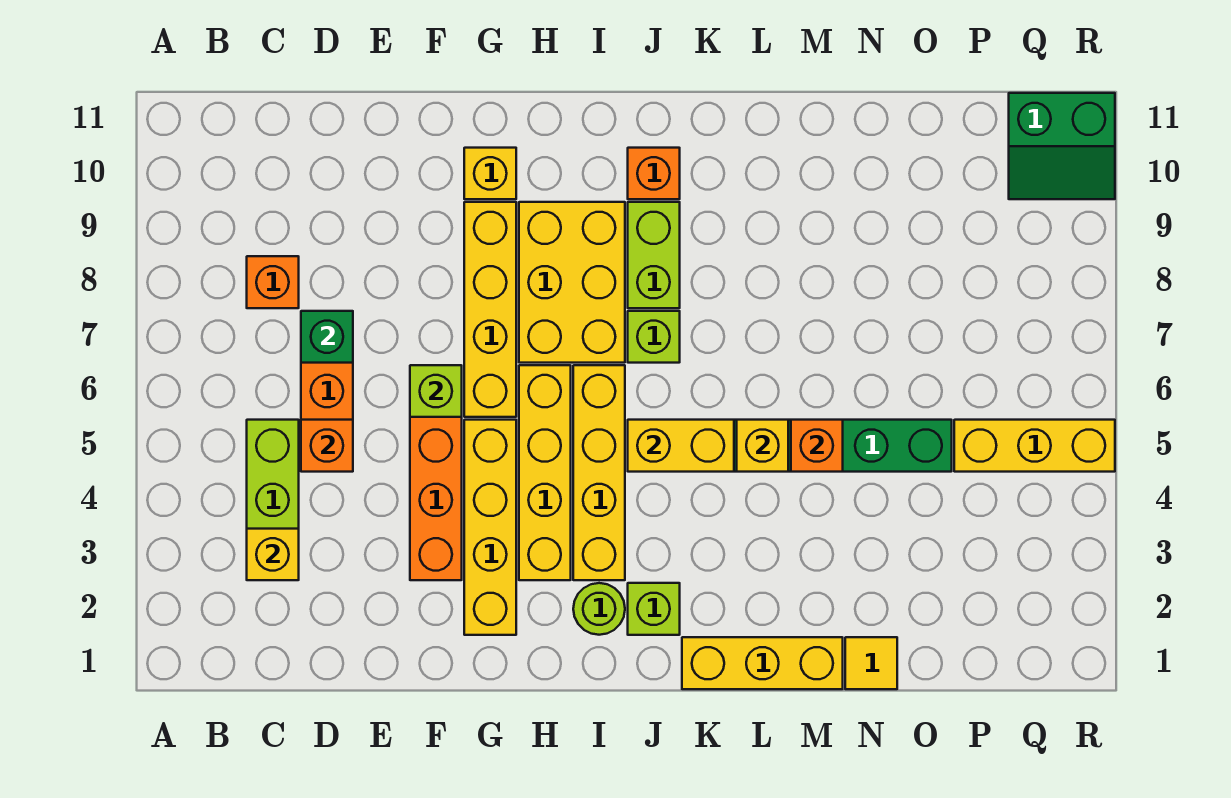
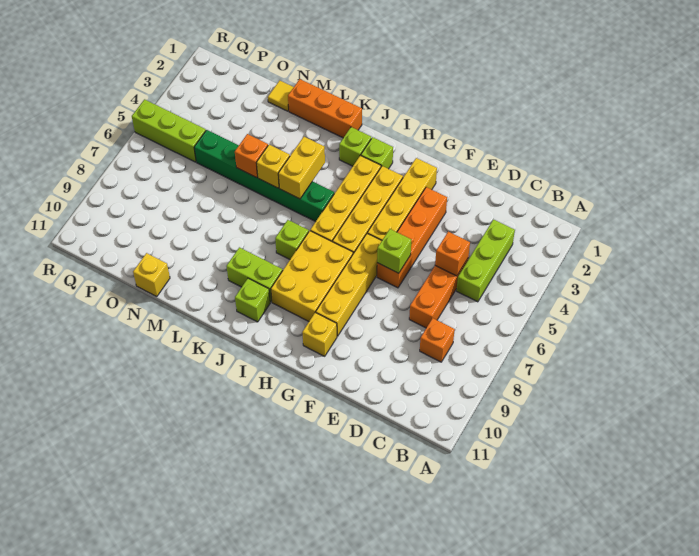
yellow 1x1 brick [247,529,299,580] -> yellow 1x1 brick moved to [133,253,170,297]
green 1x1 brick [301,311,353,363] -> none
lime 1x1 round brick [573,583,625,635] -> lime 1x1 brick [361,137,393,169]
yellow 1x2 brick [628,420,734,472] -> yellow 1x2 brick turned to [278,137,325,199]
lime 1x2 brick [628,202,680,308] -> lime 1x2 brick turned to [226,247,283,302]
orange 1x1 brick [628,148,680,199] -> lime 1x1 brick [235,278,270,322]
yellow 1x3 brick [682,637,843,689] -> orange 1x3 brick [288,79,362,138]
yellow 1x3 brick [954,420,1115,472] -> lime 1x3 brick [132,99,206,162]
green 2x2 slope [1009,93,1115,199] -> none

